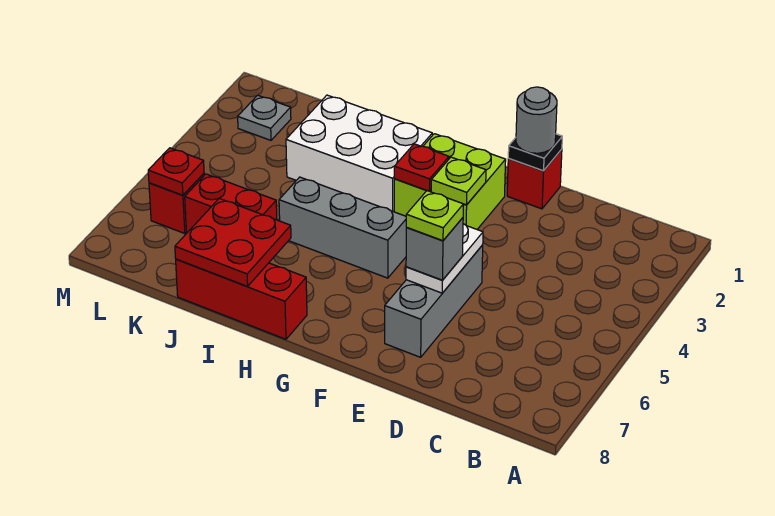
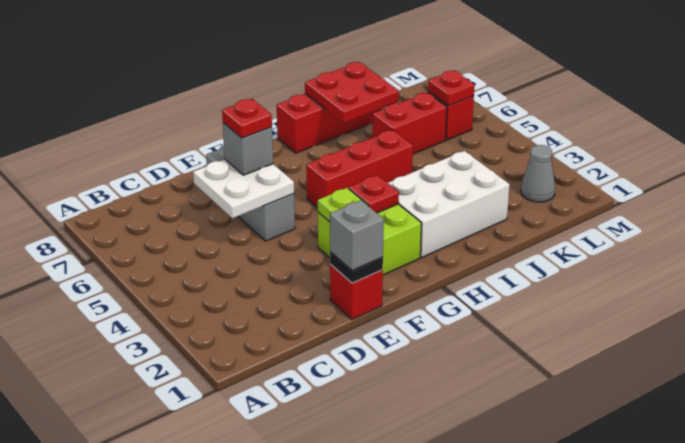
grey 1x1 round brick [516,87,557,153] -> grey 1x1 brick [330,201,384,271]
white 1x2 plate [406,224,483,293] -> white 2x2 plate [193,159,294,218]
lime 1x1 plate [406,191,463,241] -> red 1x1 plate [222,99,272,138]
grey 1x3 brick [279,177,407,278] -> red 1x3 brick [306,130,413,208]
grey 1x1 plate [238,95,291,140] -> grey 1x1 cone [521,145,555,202]

